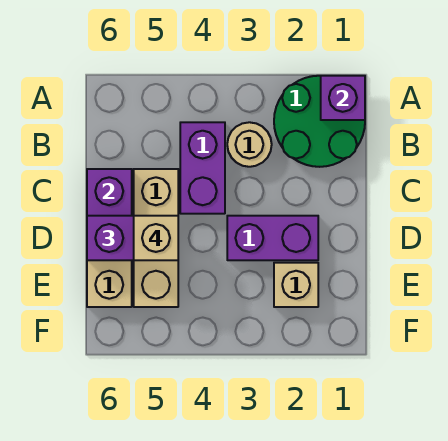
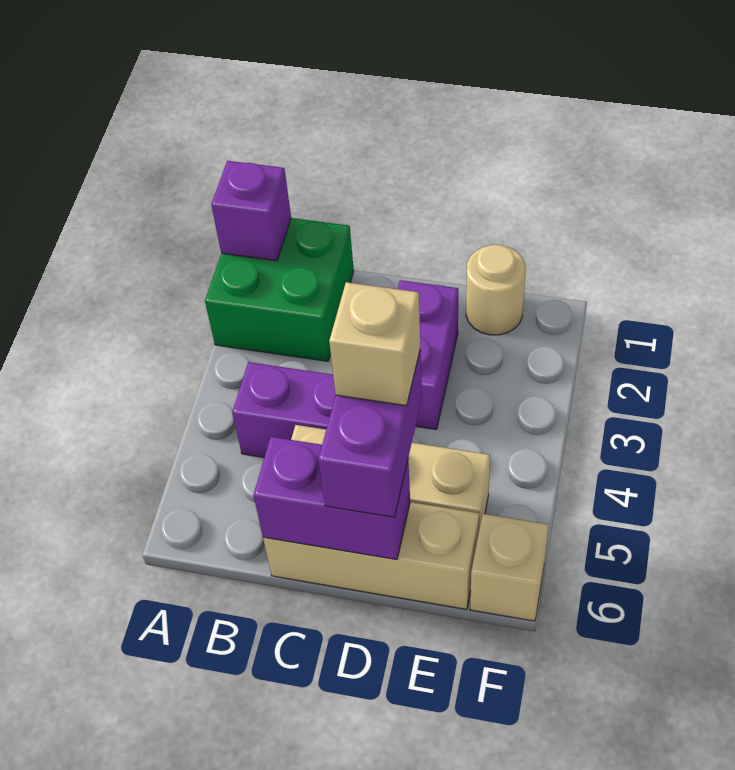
green 2x2 round brick [274,76,365,167] -> green 2x2 brick [205,218,354,361]
tan 1x1 round brick [227,122,272,167] -> tan 1x1 round brick moved to [466,245,526,335]
tan 1x1 brick [274,263,318,307] -> tan 1x1 brick moved to [470,514,549,621]

